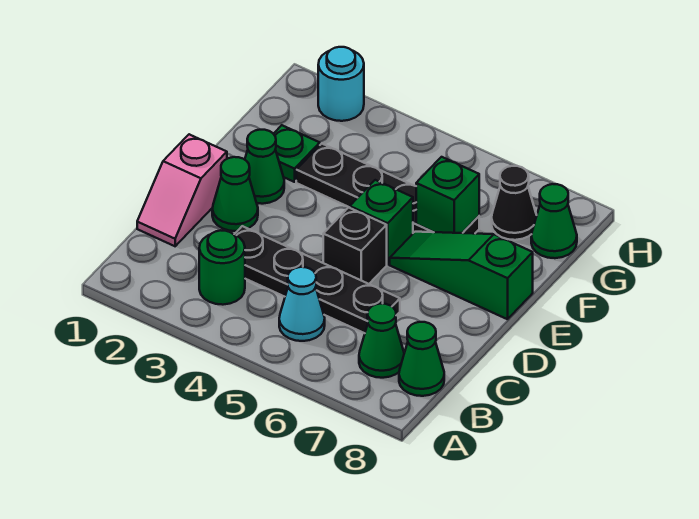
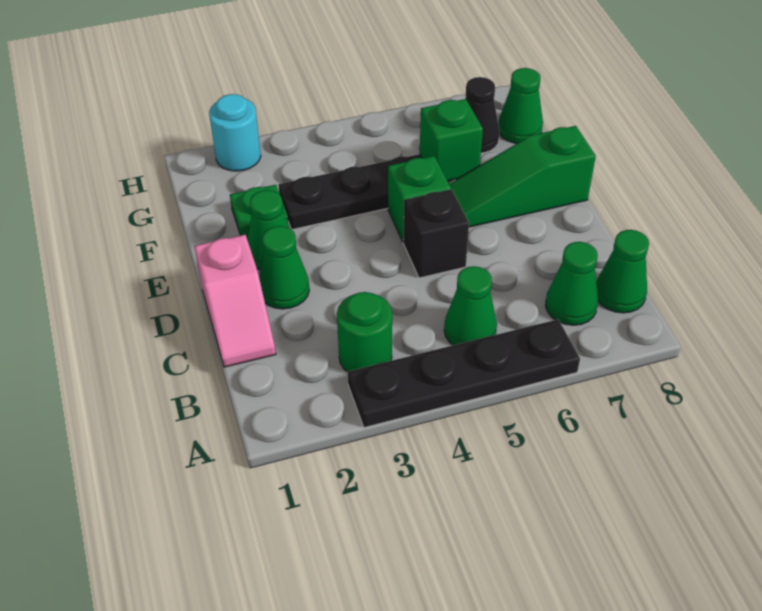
cyan 1x1 cone [279,267,325,341] -> green 1x1 cone [444,266,497,345]
black 1x4 plate [235,226,400,333] -> black 1x4 plate moved to [348,319,580,428]

